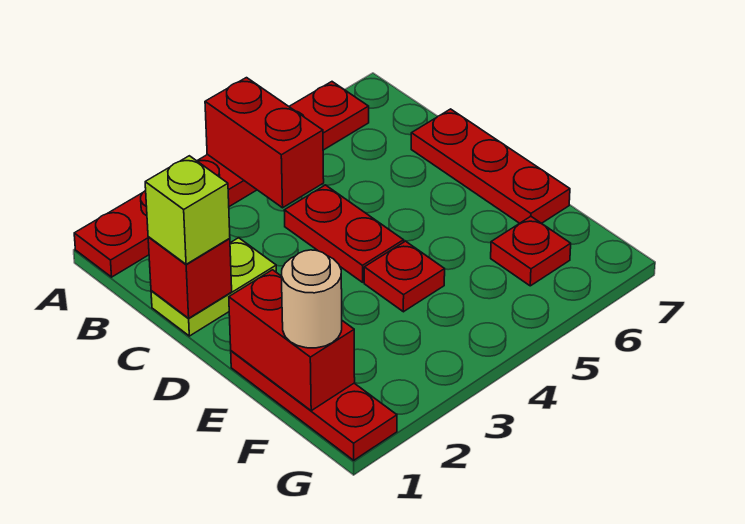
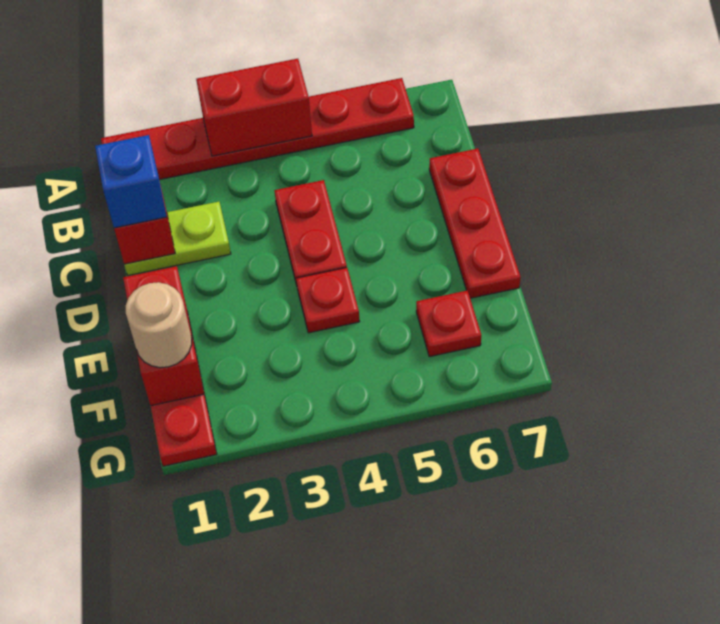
red 1x2 brick [205,78,324,208] -> red 1x2 brick turned to [196,59,312,156]
lime 1x1 brick [145,156,230,264] -> blue 1x1 brick [95,135,167,228]

